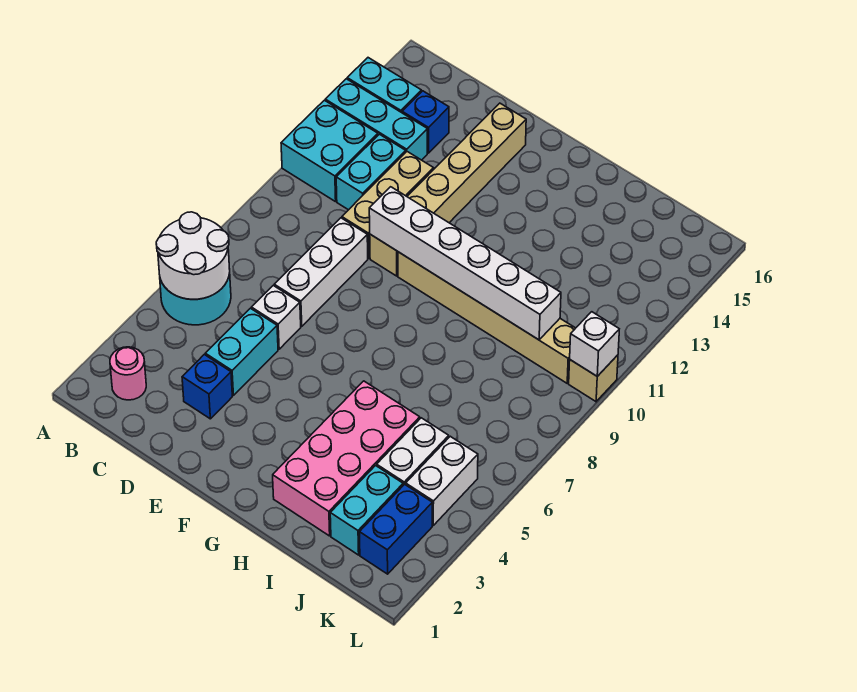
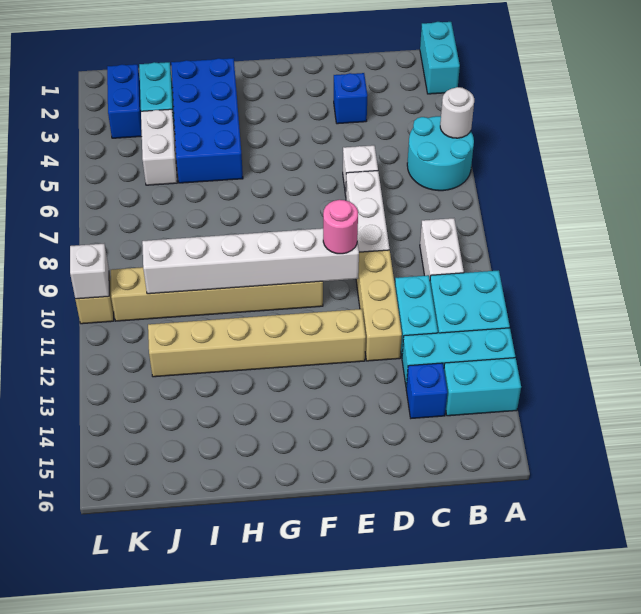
white 2x2 round brick [156,212,230,299] -> white 1x1 round brick [440,87,474,138]
pink 1x1 round brick [110,347,146,400] -> pink 1x1 round brick moved to [323,200,358,254]
cyan 1x2 brick [205,308,278,395] -> cyan 1x2 brick moved to [420,22,460,94]
tan 1x6 brick [370,103,526,276] -> tan 1x6 brick turned to [148,309,366,377]
pink 2x4 brick [273,381,420,536] -> blue 2x4 brick [171,58,243,183]
white 1x2 brick [406,436,478,525] -> white 1x2 brick moved to [420,218,464,279]

